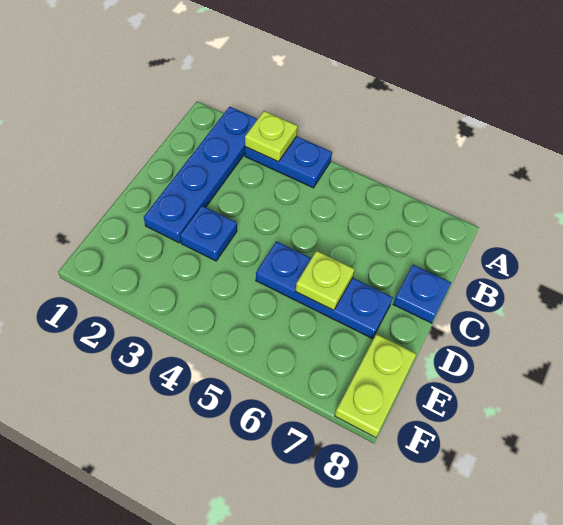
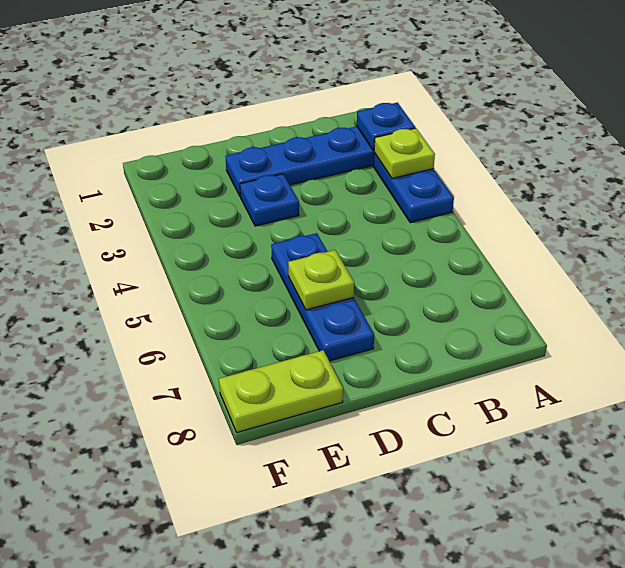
blue 1x1 plate [393,265,451,323] -> blue 1x1 plate moved to [357,103,415,151]

